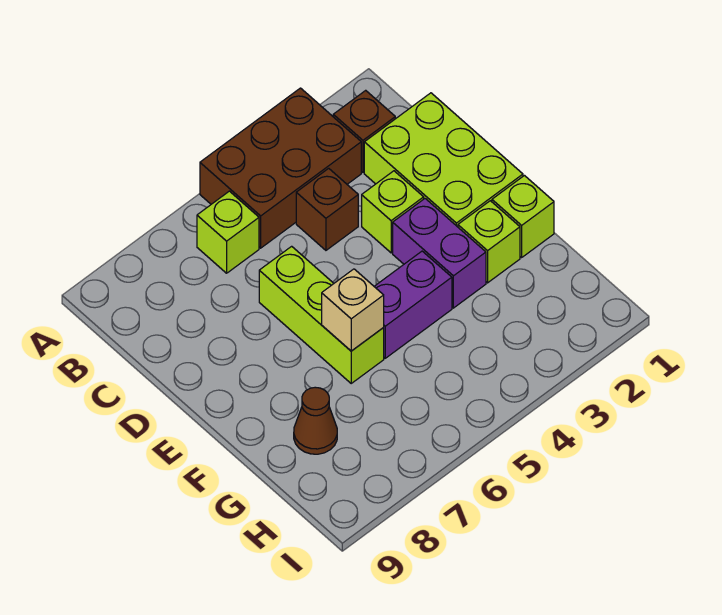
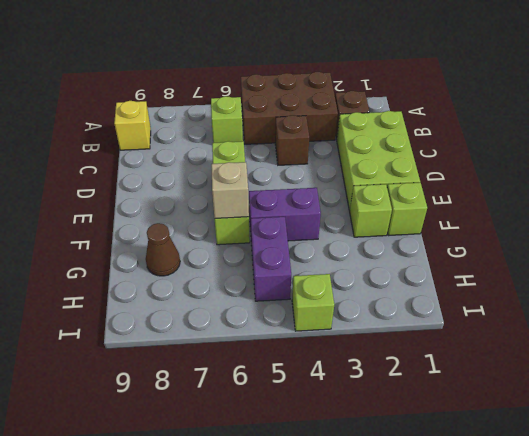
none -> yellow 1x1 brick [114,101,151,150]
lime 1x1 brick [362,171,424,253] -> lime 1x1 brick moved to [292,274,334,331]
purple 1x2 brick [393,199,486,308] -> purple 1x2 brick moved to [251,217,291,301]

